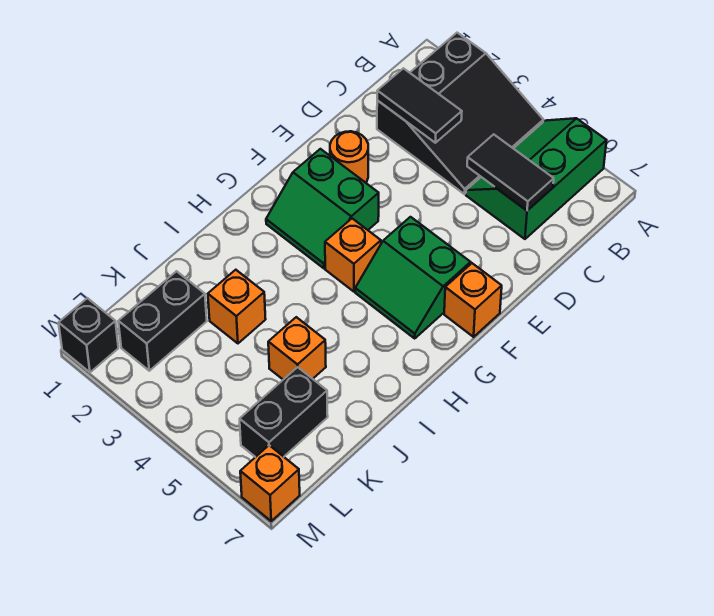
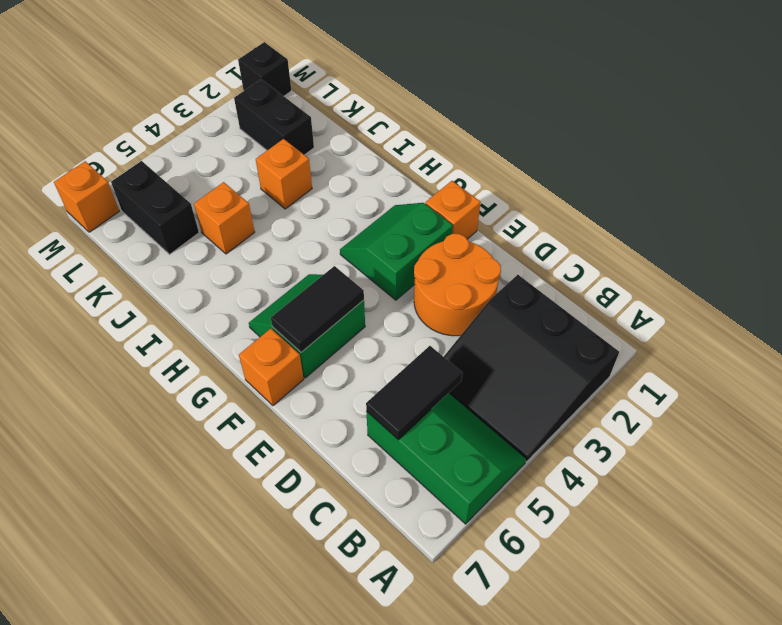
black 1x2 tile [377,68,462,143] -> black 1x2 tile moved to [271,266,364,352]
orange 1x1 round brick [330,131,368,183] -> orange 2x2 round brick [414,234,501,336]
orange 1x1 brick [325,219,381,292] -> orange 1x1 brick moved to [425,181,481,239]

